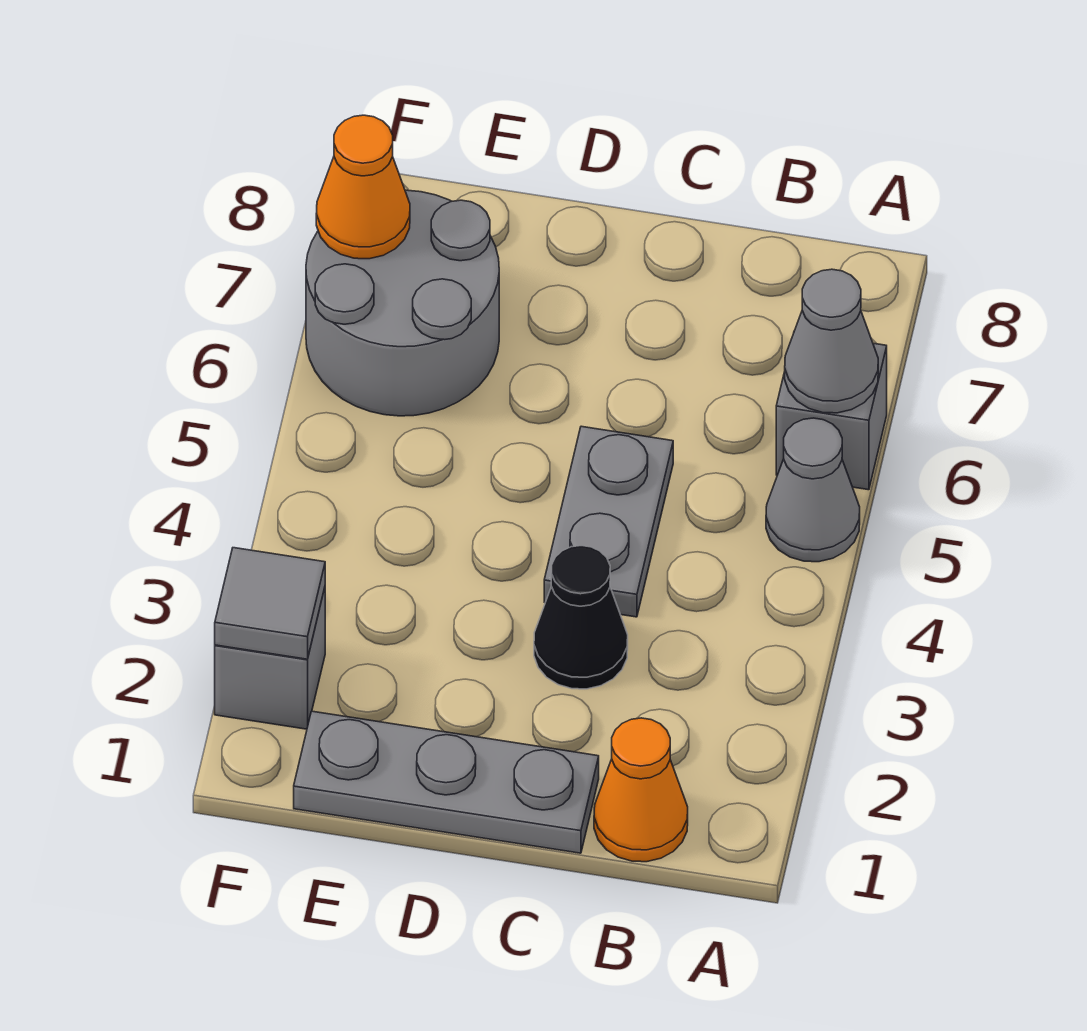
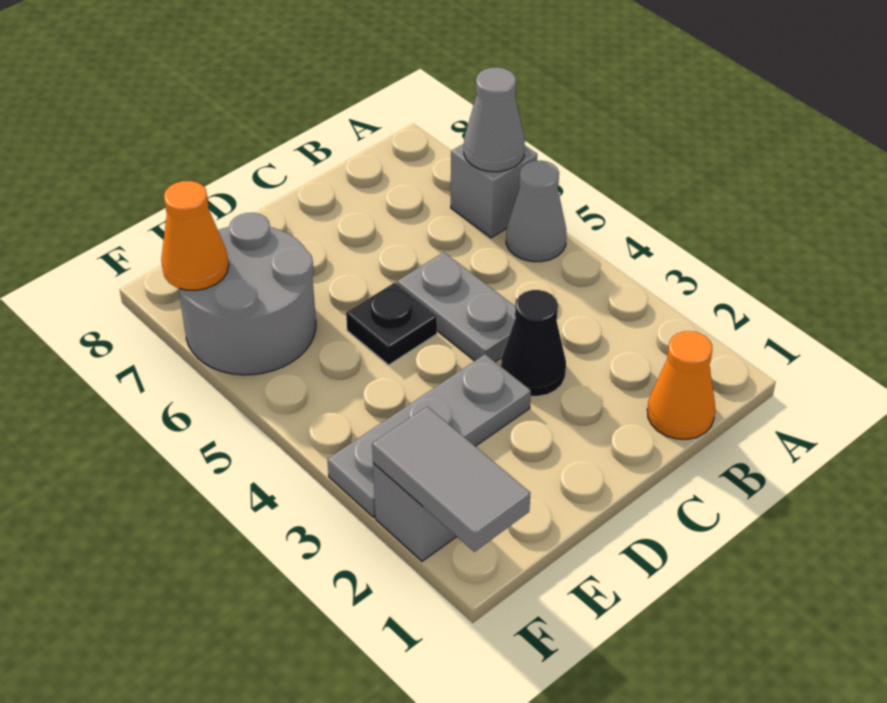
grey 1x3 plate [294,711,599,853] -> grey 1x3 plate moved to [327,354,531,517]
none -> black 1x1 plate [346,283,437,365]
grey 1x1 tile [215,548,325,659] -> grey 1x2 tile [372,407,530,552]

